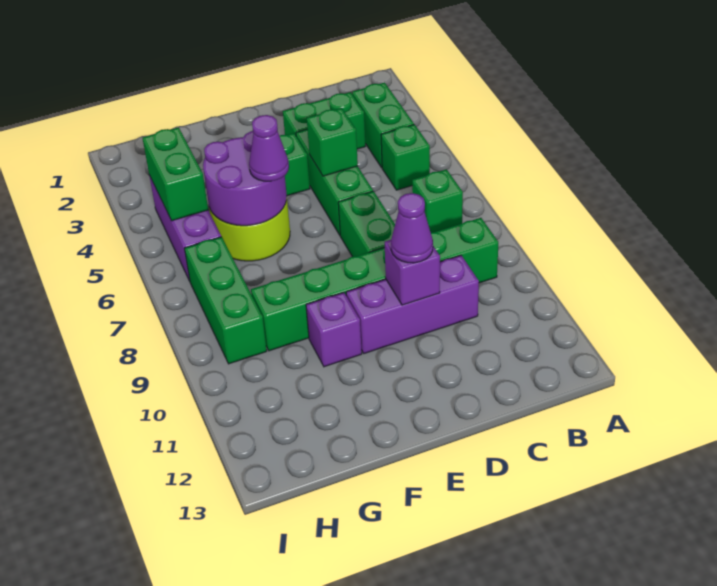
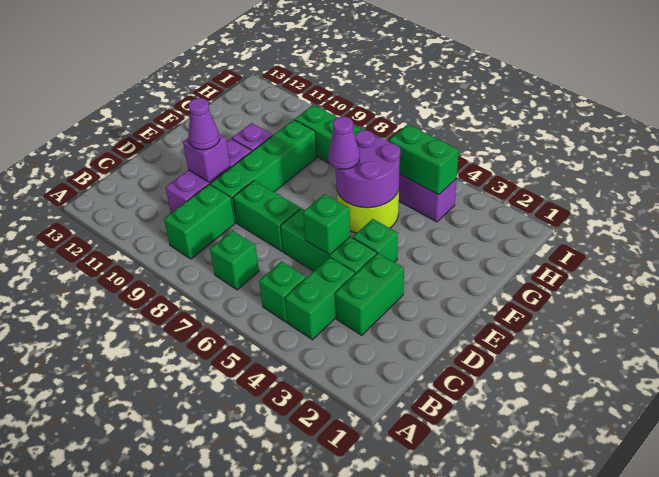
green 1x2 brick [352,82,414,167] -> green 1x2 brick turned to [285,257,355,340]

